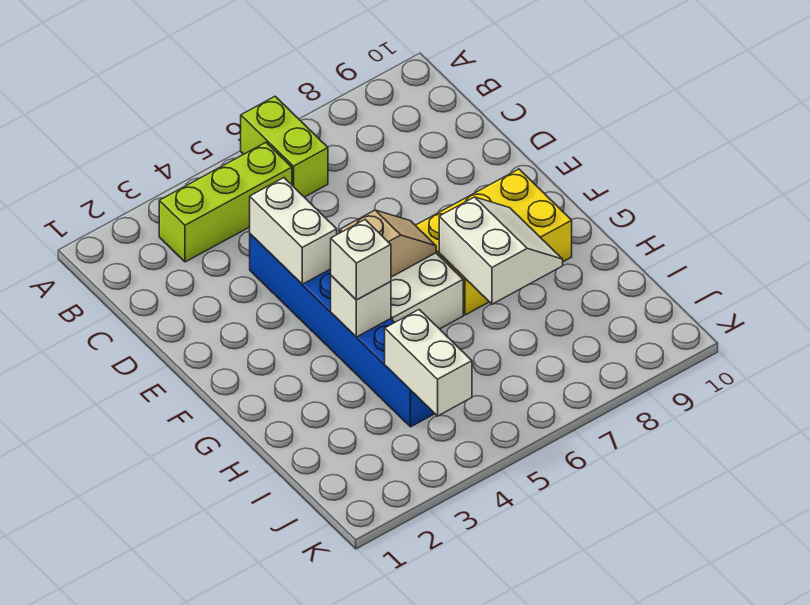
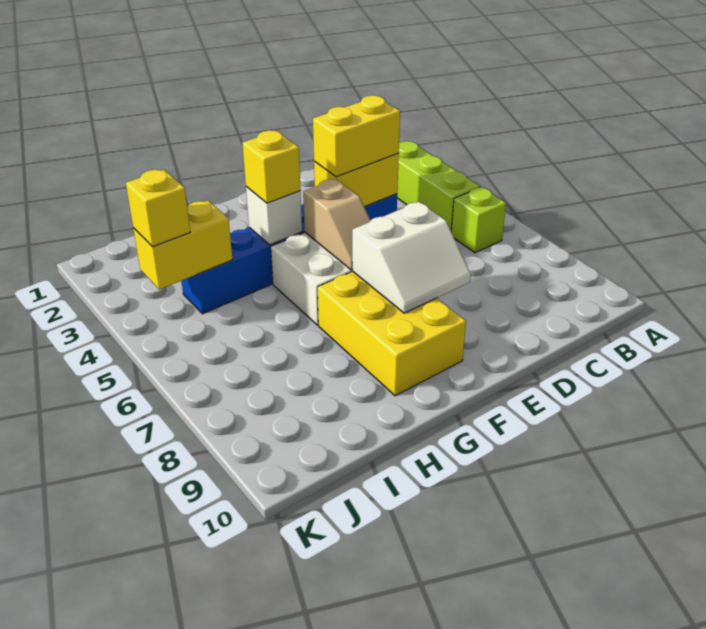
lime 1x2 brick [241,96,328,197] -> lime 1x1 brick [452,187,506,253]
white 1x2 brick [250,178,337,284] -> yellow 1x2 brick [314,154,399,207]
none -> yellow 1x2 brick [313,95,400,177]
white 1x1 brick [331,220,391,300] -> yellow 1x1 brick [242,130,301,203]
white 2x2 slope [439,197,563,304] -> white 2x2 slope moved to [352,202,471,313]
white 1x2 brick [385,310,472,416] -> yellow 1x2 brick [133,201,232,290]
none -> yellow 1x1 brick [126,170,190,247]

